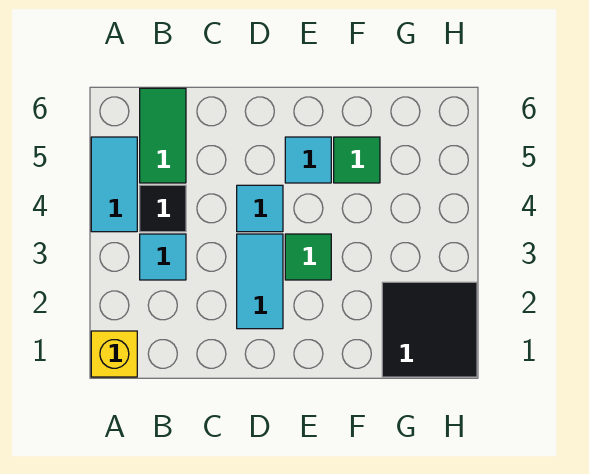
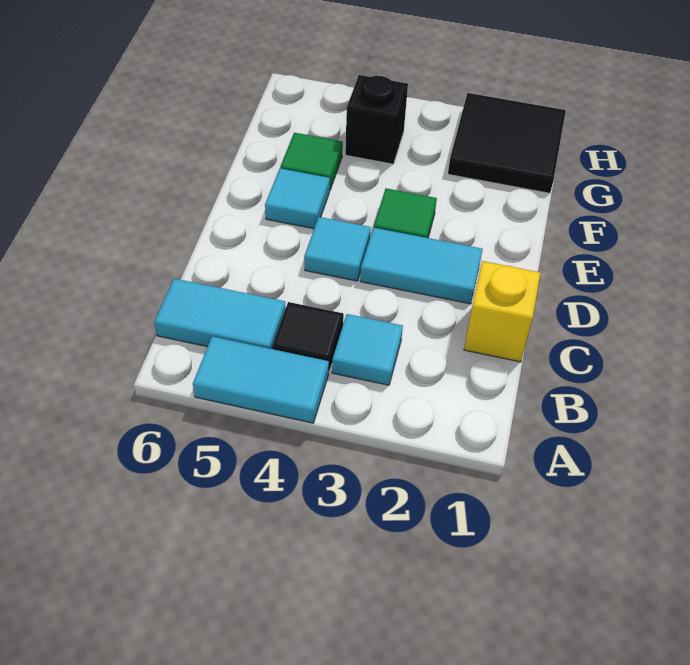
yellow 1x1 brick [91,331,137,377] -> yellow 1x1 brick moved to [464,261,540,362]
green 1x2 tile [140,88,186,183] -> cyan 1x2 tile [154,279,286,349]
none -> black 1x1 brick [345,75,408,164]

